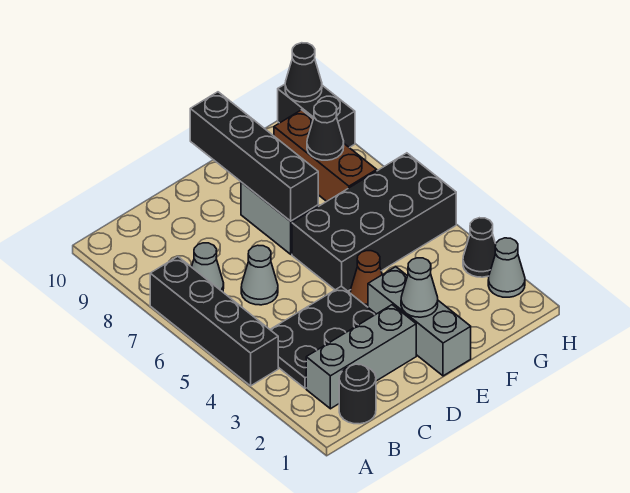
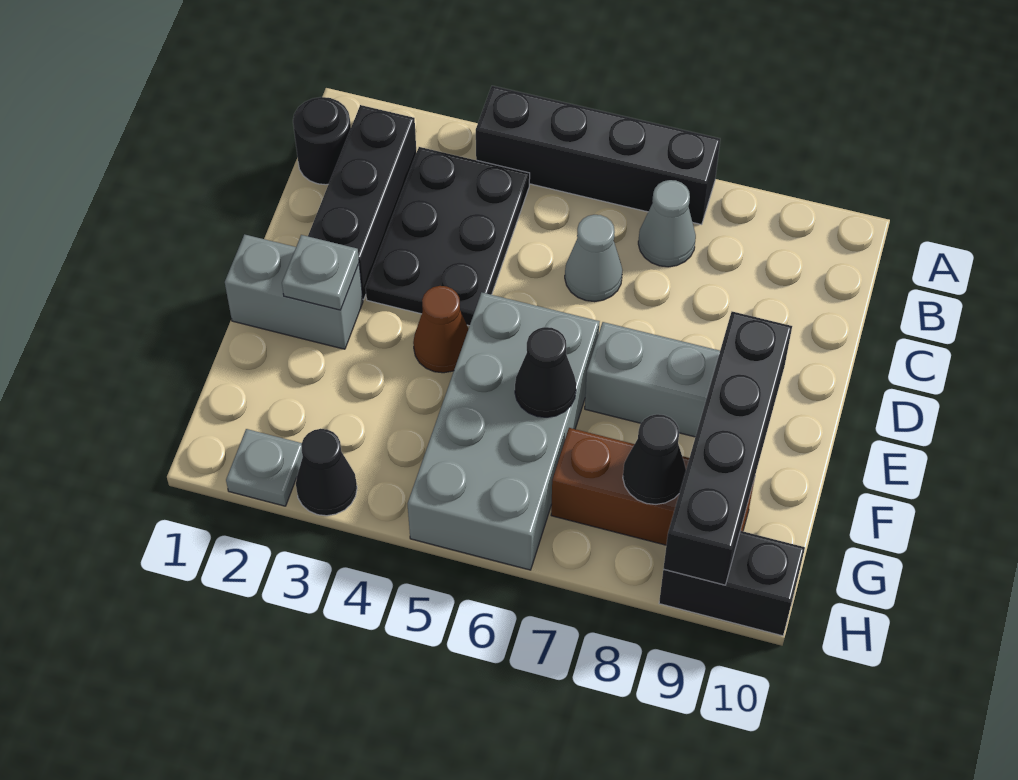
grey 1x3 brick [306,305,416,409] -> black 1x3 brick [308,105,417,300]
grey 1x3 brick [368,267,471,376] -> grey 1x2 brick [225,234,363,349]
grey 1x1 cone [401,258,438,317] -> grey 1x1 plate [282,235,359,310]
black 2x4 brick [292,153,456,291] -> grey 2x4 brick [408,292,600,570]
black 1x4 brick [190,92,318,221] -> black 1x4 brick turned to [663,312,792,585]
grey 1x1 cone [488,238,525,297] -> grey 1x1 plate [226,429,303,506]
black 1x1 cone [285,43,322,102] -> black 1x1 cone moved to [515,327,576,417]

